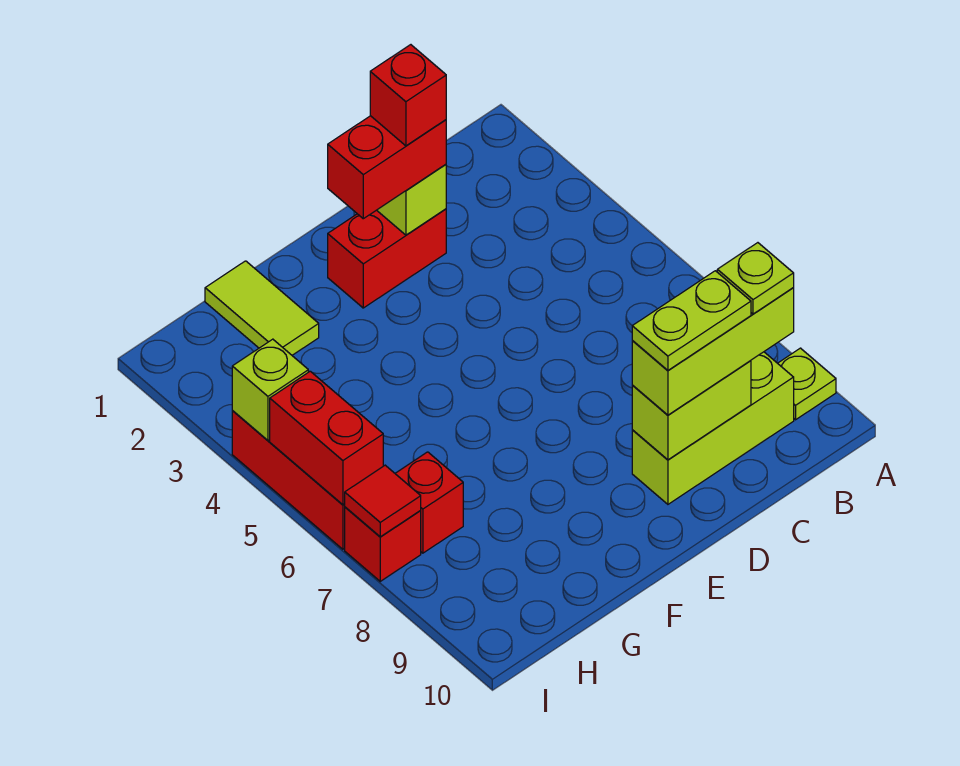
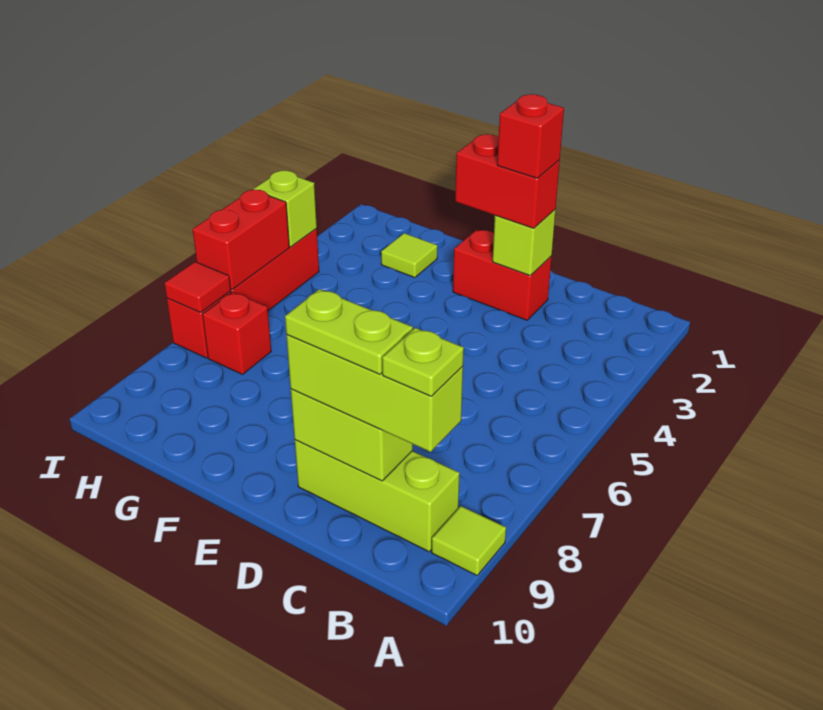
lime 1x1 plate [778,348,836,420] -> lime 1x1 tile [432,506,506,575]
lime 1x2 tile [205,261,319,355] -> lime 1x1 tile [381,233,437,278]

